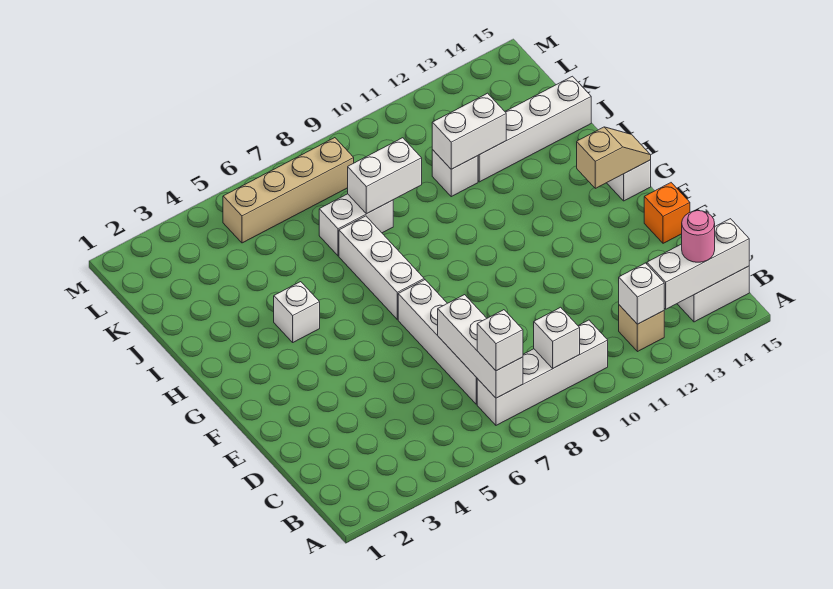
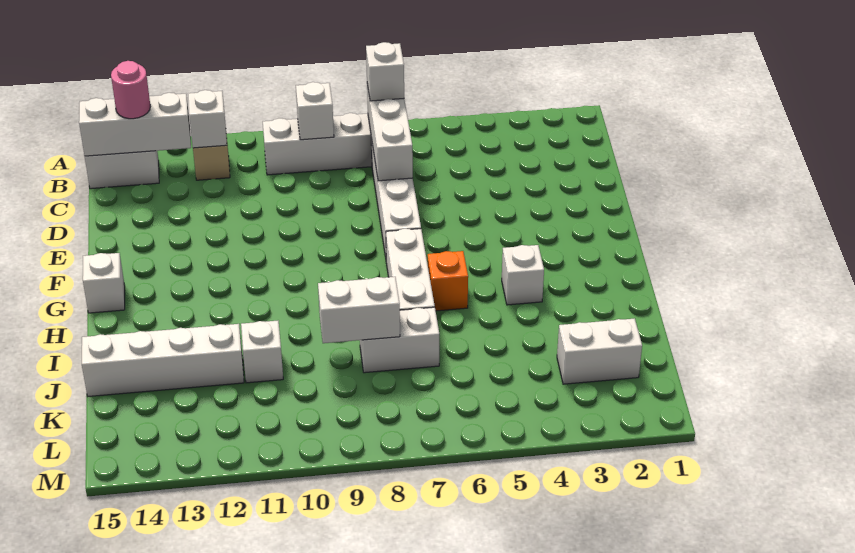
orange 1x1 brick [644,183,690,243] -> orange 1x1 brick moved to [428,251,468,311]
tan 1x2 slope [577,127,651,188] -> none
white 1x2 brick [432,93,506,169] -> white 1x2 brick moved to [557,318,642,384]
tan 1x4 brick [223,138,354,243] -> none

